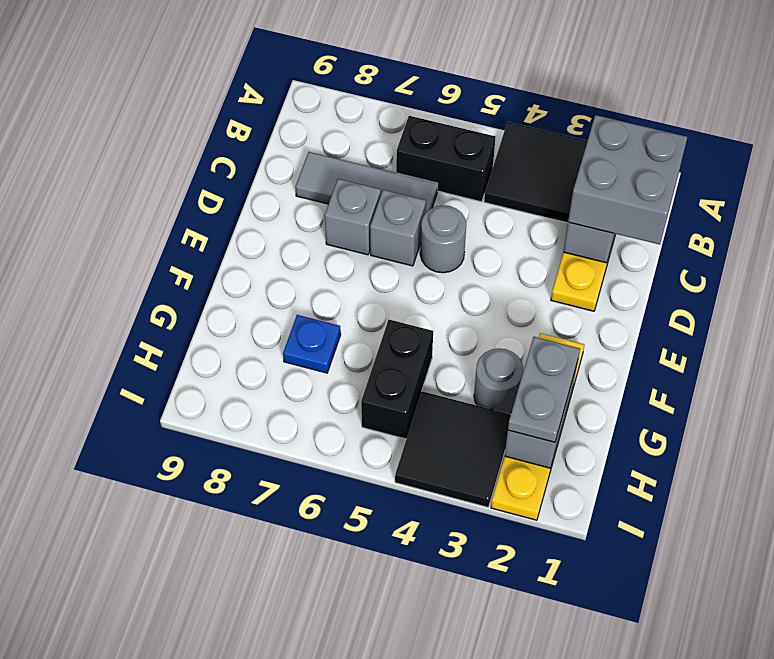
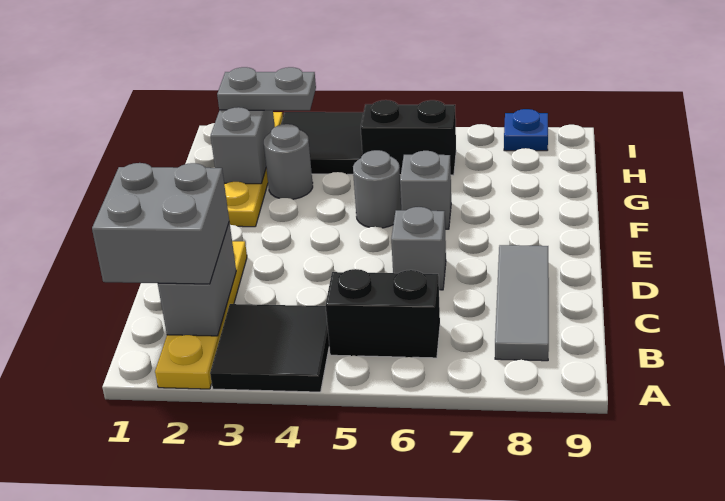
grey 1x3 tile [295,152,438,212] -> grey 1x3 tile turned to [495,245,549,361]
grey 1x1 round brick [420,205,466,273] -> grey 1x1 round brick moved to [353,150,401,228]
grey 1x1 brick [325,179,381,255] -> grey 1x1 brick moved to [400,151,451,229]
grey 1x2 plate [508,337,580,442] -> grey 1x2 plate turned to [217,67,316,110]
black 1x2 brick [361,320,433,439] -> black 1x2 brick turned to [361,100,456,175]
blue 1x1 plate [283,315,341,373] -> blue 1x1 plate moved to [504,109,548,151]

